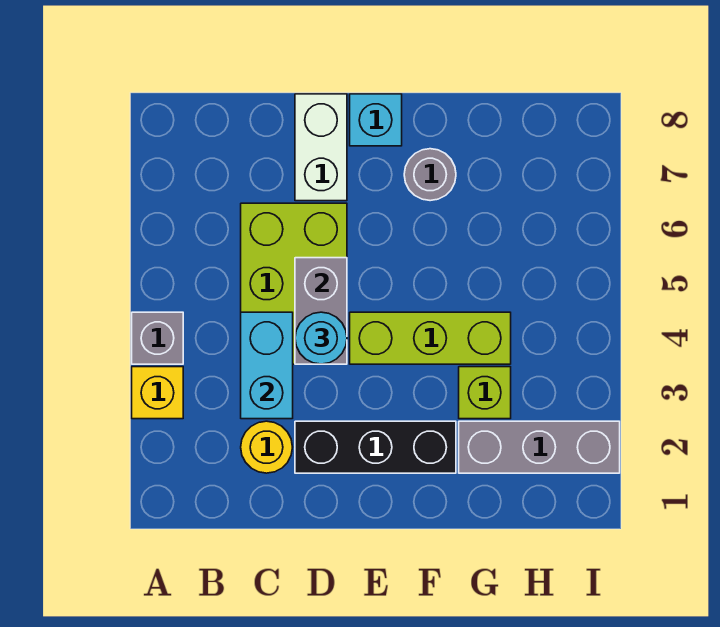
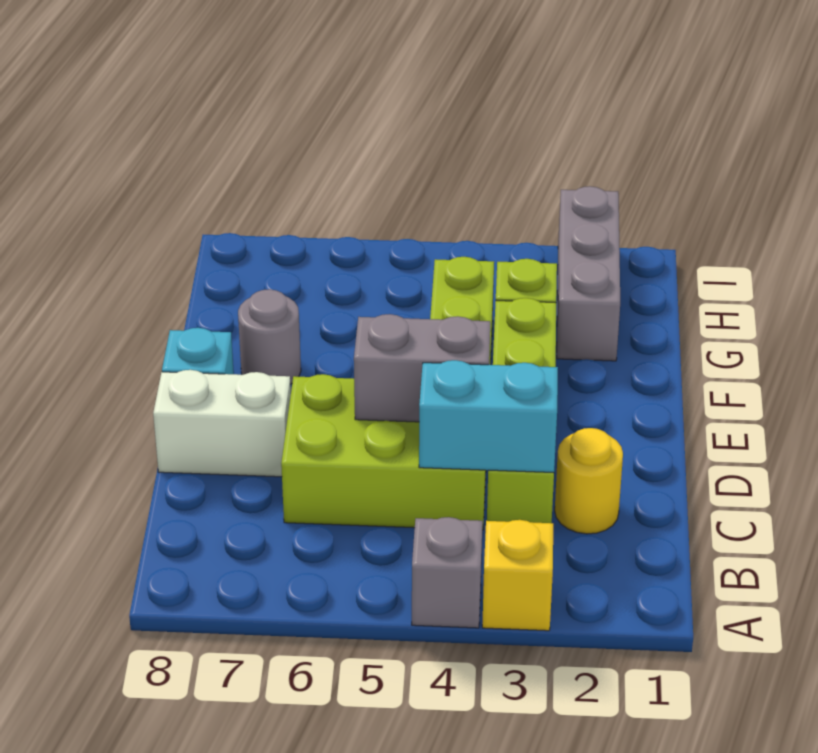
none -> lime 1x4 brick [487,298,556,523]
black 1x3 brick [295,421,456,473] -> none
cyan 1x1 round brick [295,312,347,364] -> none

